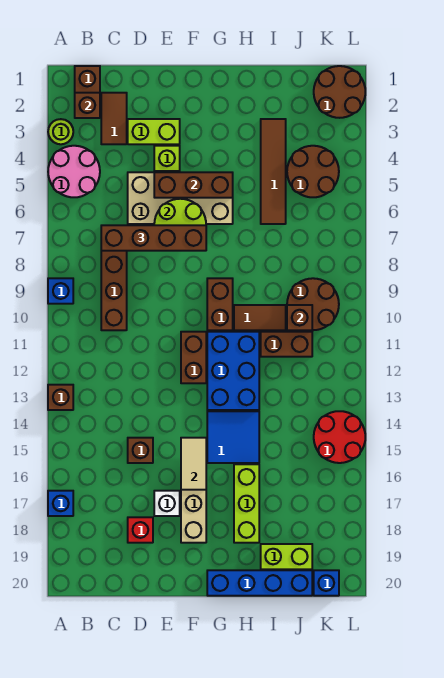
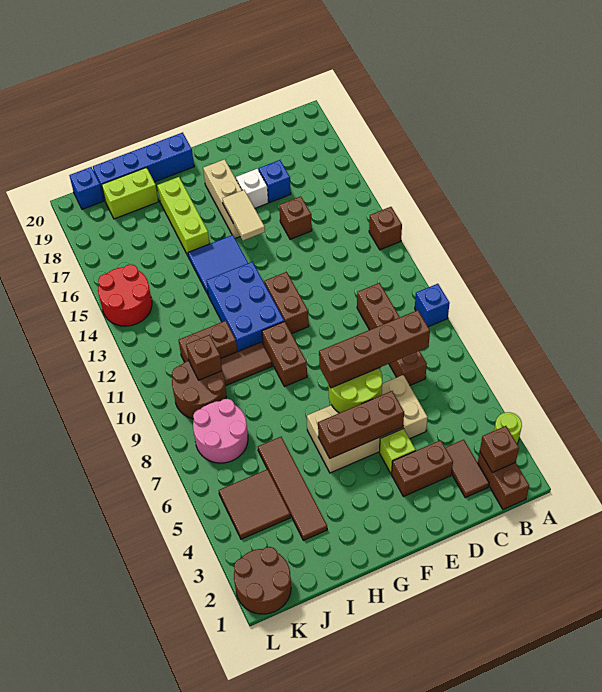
pink 2x2 round brick [48,146,100,197] -> pink 2x2 round brick moved to [193,399,248,463]
blue 1x1 brick [48,491,73,516] -> blue 1x1 brick moved to [259,160,291,203]
lime 1x2 brick [128,119,180,144] -> brown 1x2 brick [392,440,453,497]
red 1x1 brick [128,517,153,543] -> none
brown 2x2 round brick [287,146,339,197] -> brown 2x2 tile [219,469,290,539]

